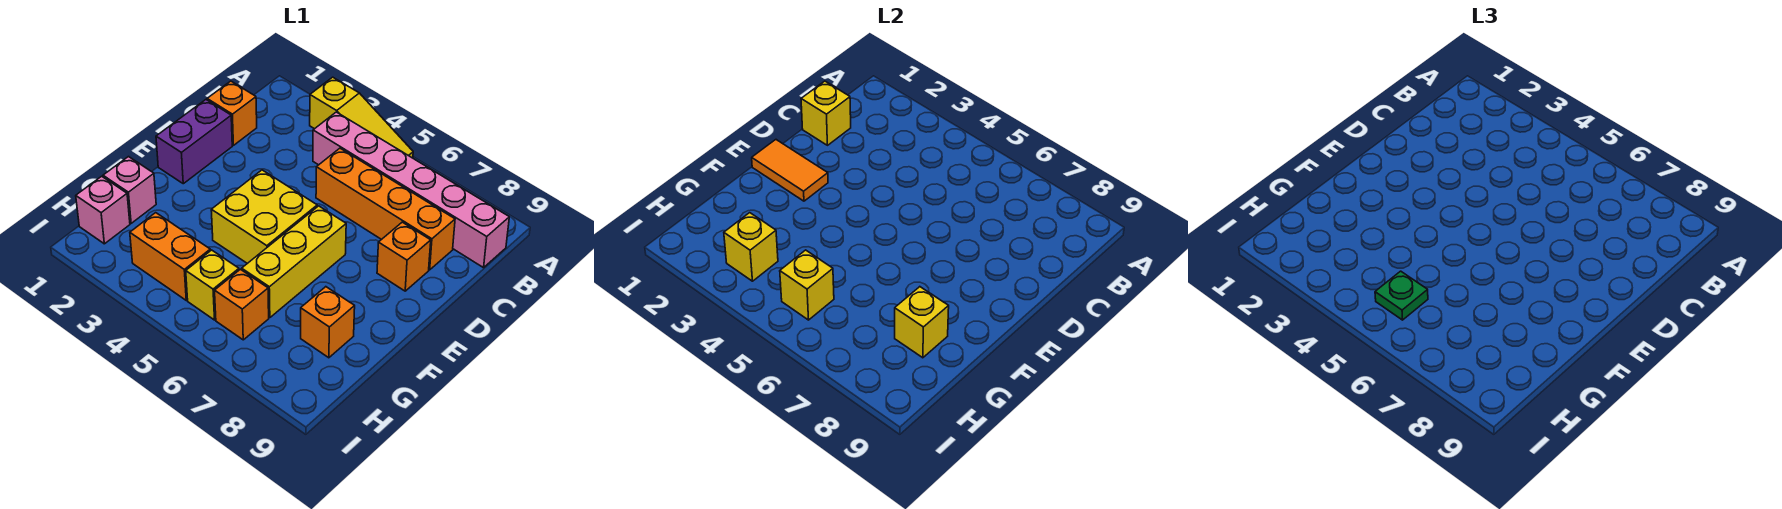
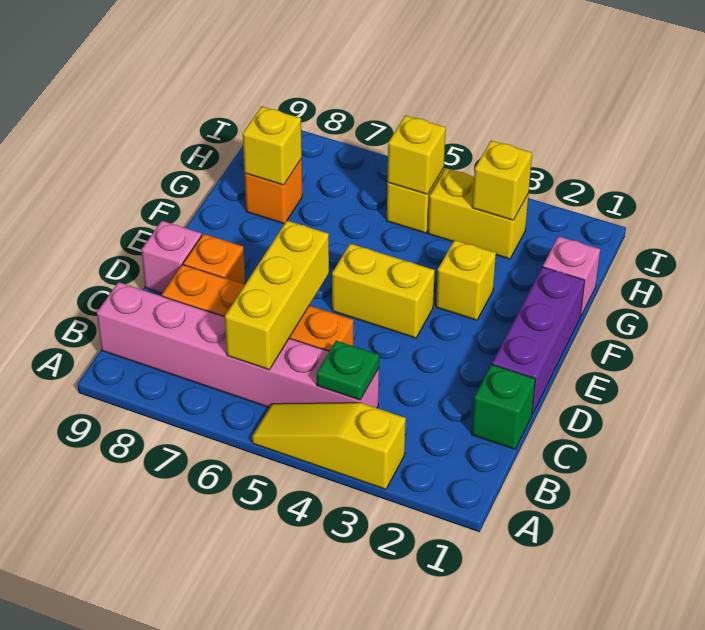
orange 1x1 brick [207,81,257,145] -> green 1x1 brick [472,365,535,449]
yellow 1x1 brick [801,81,851,145] -> yellow 1x1 brick moved to [436,240,496,320]
purple 1x2 brick [156,100,232,184] -> purple 1x3 brick [492,267,585,414]
orange 1x2 tile [752,140,828,201] -> none
yellow 2x2 brick [211,170,317,263] -> yellow 1x2 brick [332,244,435,338]
yellow 1x3 brick [242,206,346,318] -> yellow 1x3 brick moved to [225,221,329,370]
pink 1x1 brick [76,176,130,244] -> pink 1x1 brick moved to [141,221,201,293]
orange 1x2 brick [130,213,210,300] -> yellow 1x2 brick [428,168,529,259]
green 1x1 plate [1375,271,1428,320] -> green 1x1 plate moved to [317,341,379,400]
orange 1x1 brick [215,269,269,340] -> none

